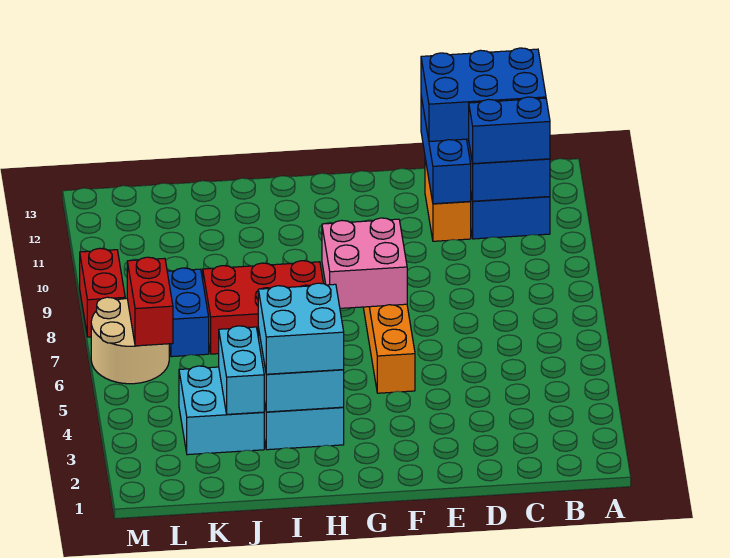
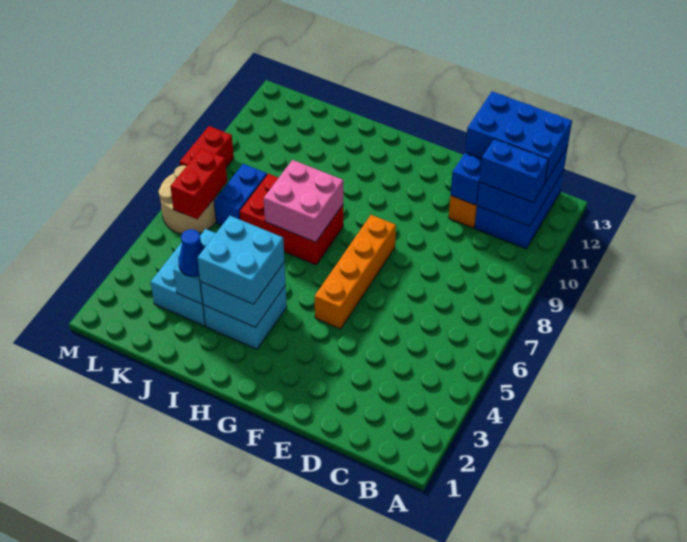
pink 2x2 brick [322,218,407,308] -> pink 2x2 brick moved to [264,160,343,242]
none -> blue 1x1 cone [179,229,204,276]

